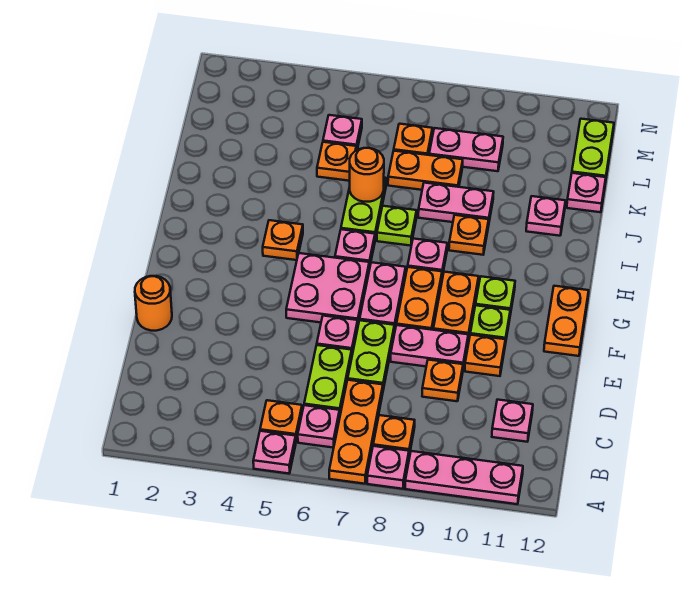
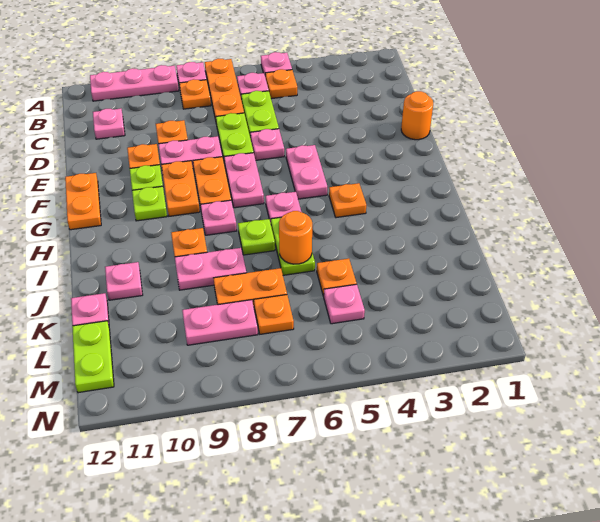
pink 2x2 plate [286,253,369,324] -> pink 1x2 plate [286,145,327,199]

